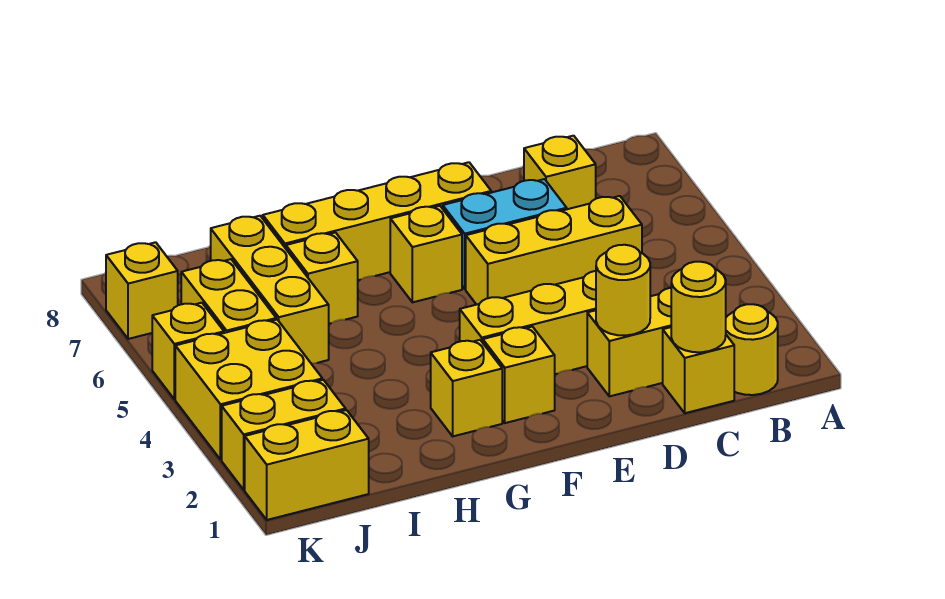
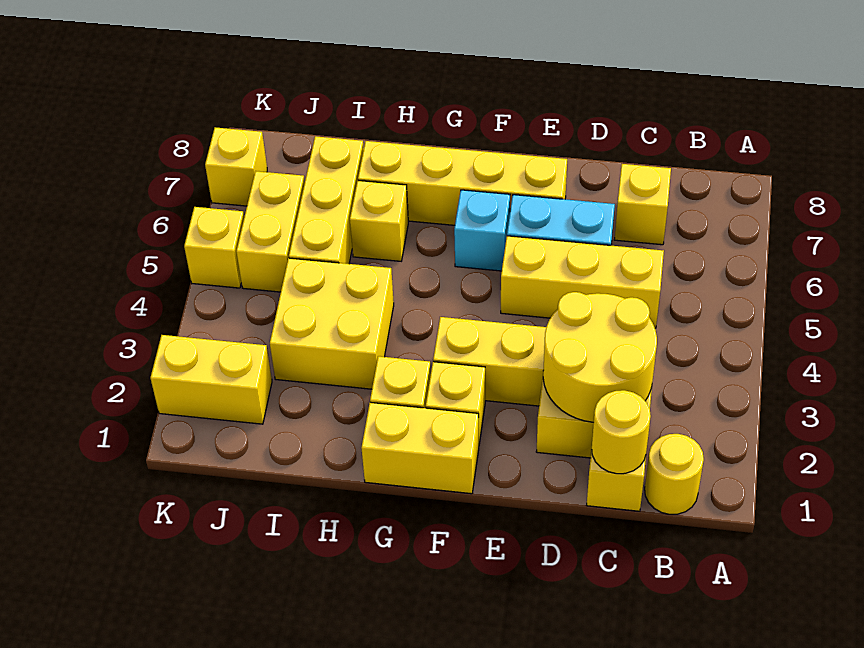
yellow 1x1 round brick [596,245,650,335] -> yellow 2x2 round brick [543,292,657,422]
yellow 1x1 brick [390,206,462,302] -> cyan 1x1 brick [454,190,510,271]
yellow 1x2 brick [245,410,369,520] -> yellow 1x2 brick moved to [361,402,479,494]
yellow 2x2 brick [175,320,322,460] -> yellow 2x2 brick moved to [270,258,394,389]

